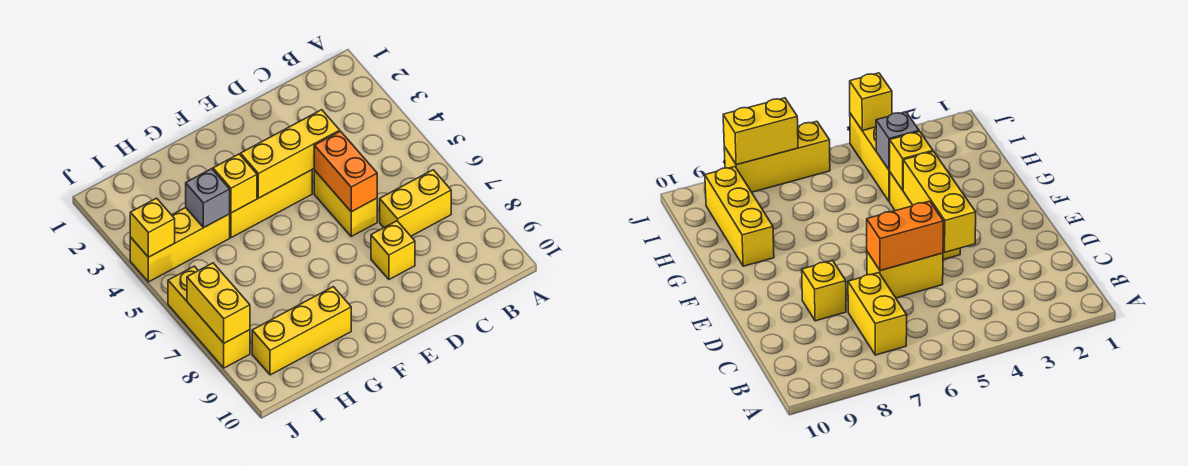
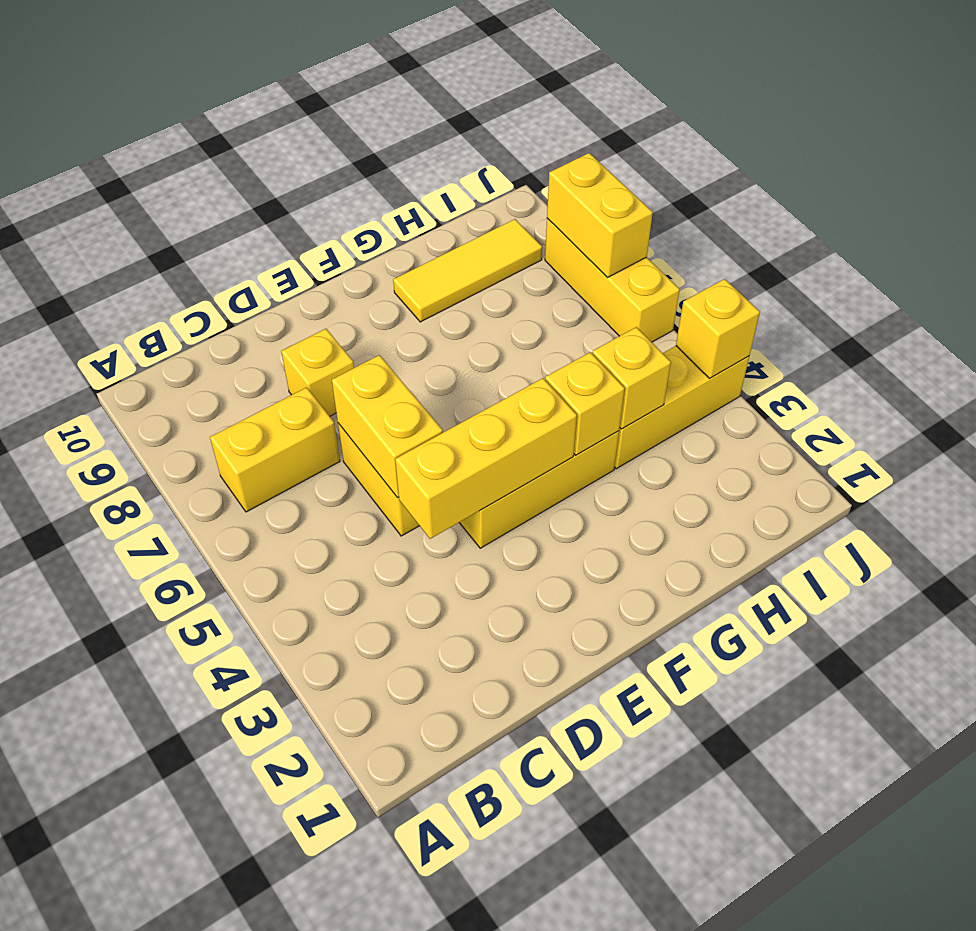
orange 1x2 brick [314,131,377,212] -> yellow 1x2 brick [332,355,443,498]
yellow 1x3 brick [252,287,351,375] -> yellow 1x3 tile [393,219,542,322]
grey 1x1 brick [186,169,230,228] -> yellow 1x1 brick [592,327,671,429]

